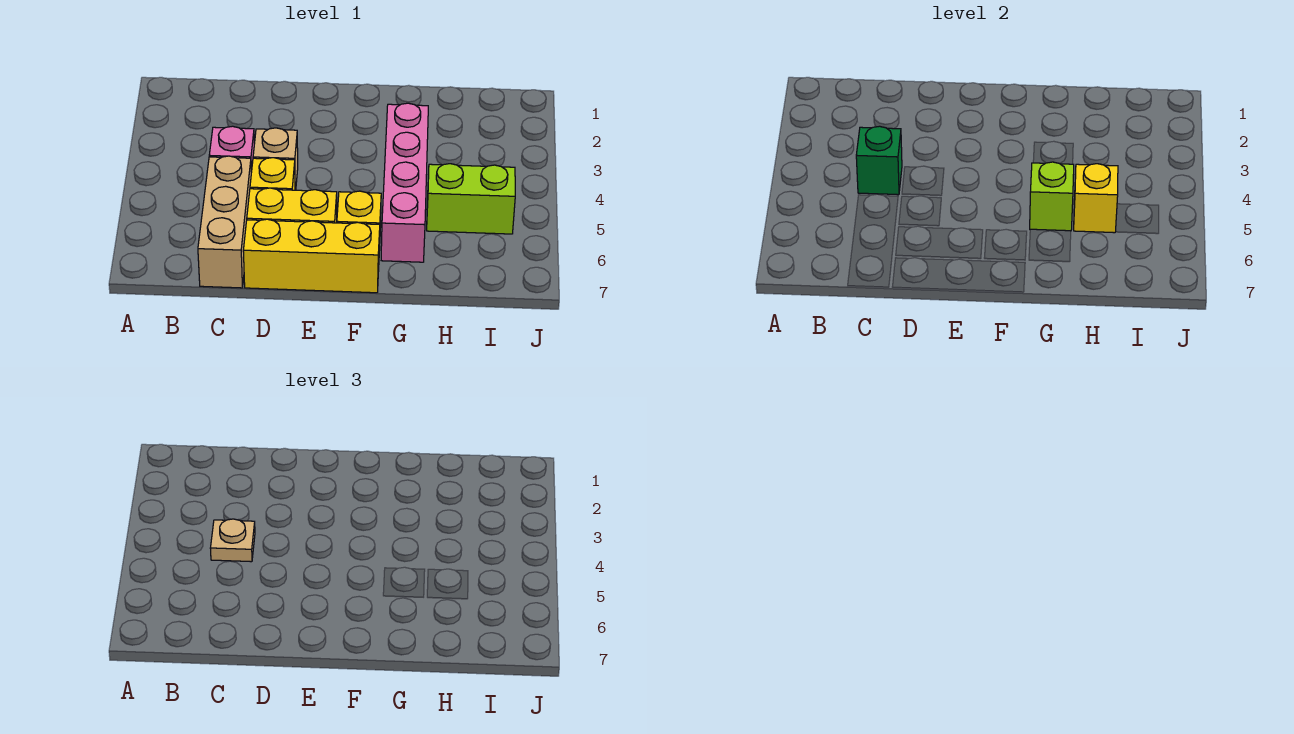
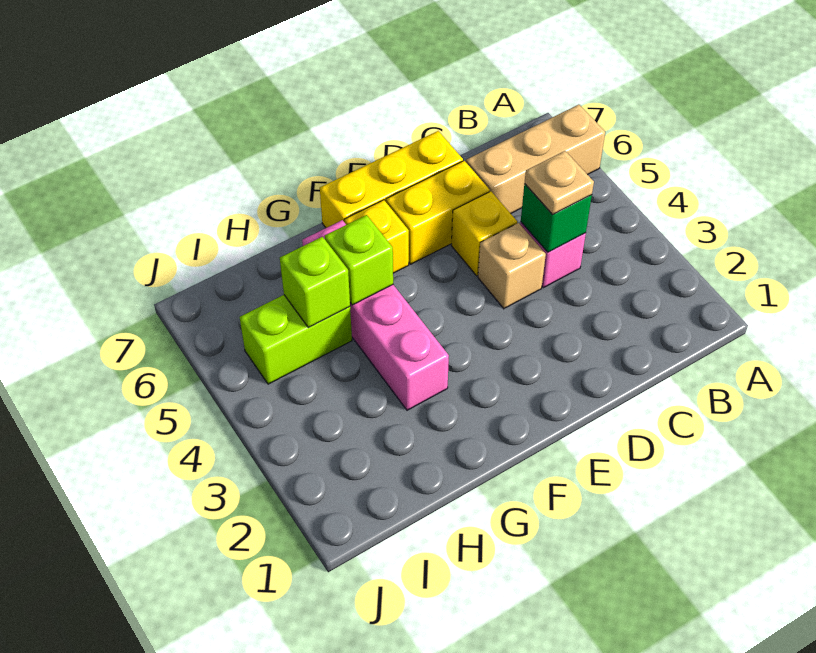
tan 1x3 brick [198,156,251,288] -> tan 1x3 brick turned to [466,105,605,213]
yellow 1x1 brick [1074,164,1118,233] -> lime 1x1 brick [280,237,350,328]

